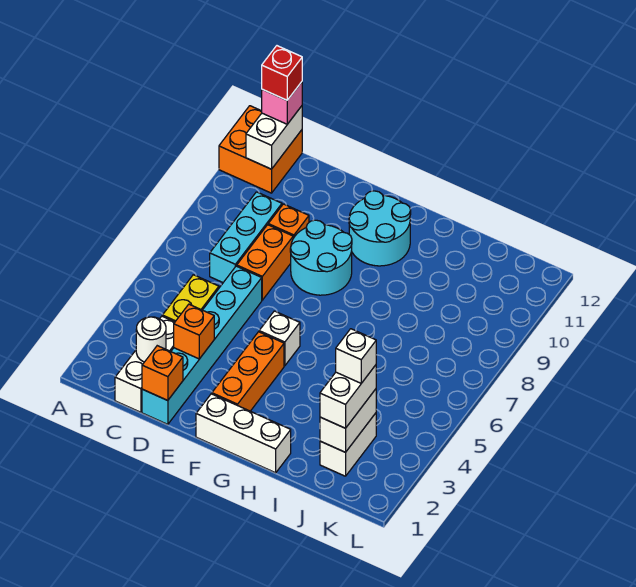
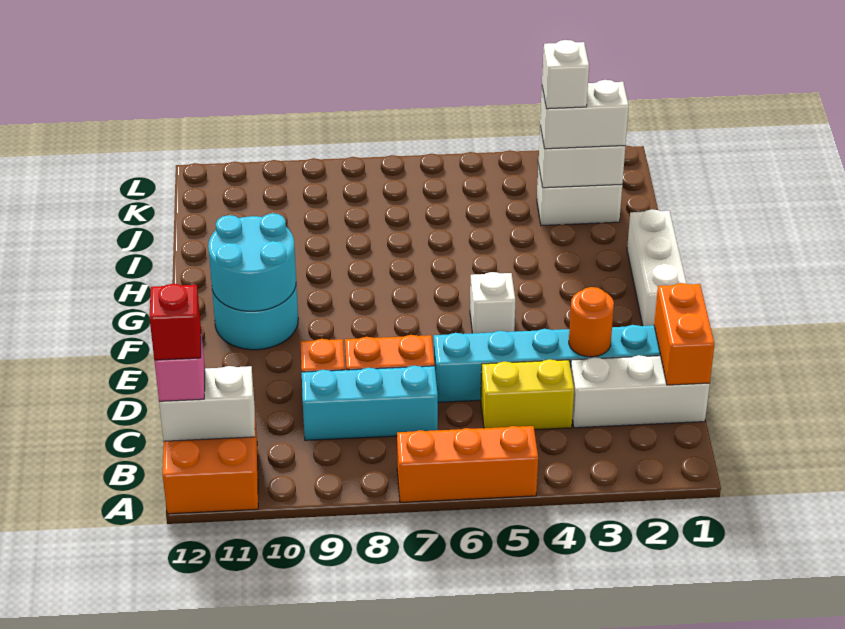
white 1x1 round brick [136,317,166,362] -> none
orange 1x1 brick [142,346,183,401] -> orange 1x2 brick [654,283,715,385]
orange 1x1 brick [174,304,214,359] -> orange 1x1 round brick [569,287,614,357]
cyan 2x2 round brick [290,220,352,295] -> cyan 2x2 round brick moved to [208,213,296,311]
orange 1x3 brick [212,332,284,411] -> orange 1x3 brick moved to [397,426,538,502]

